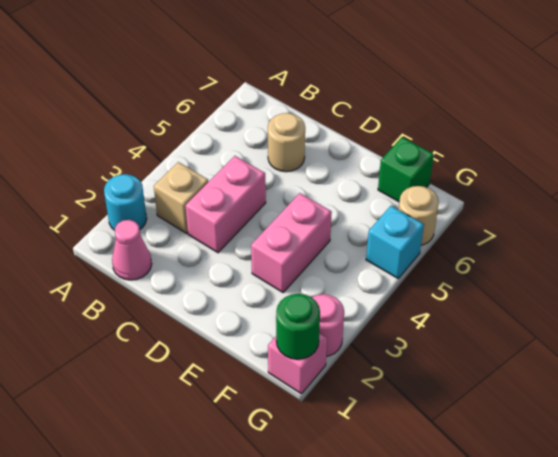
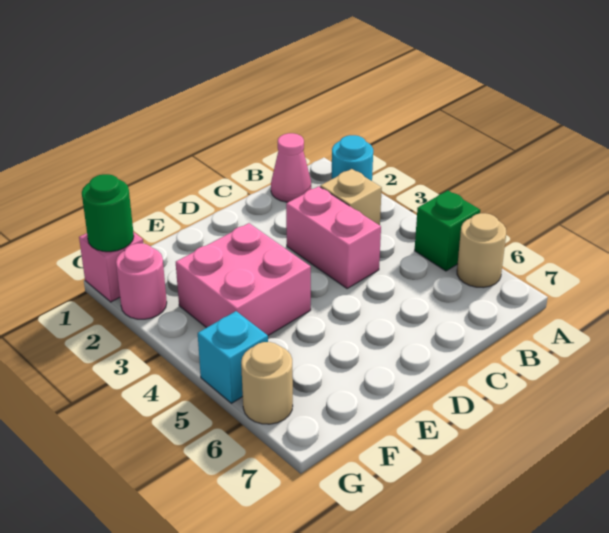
tan 1x1 round brick [268,113,305,172] -> tan 1x1 round brick moved to [457,213,506,288]
pink 1x2 brick [251,193,332,292] -> pink 2x2 brick [176,223,311,335]
green 1x1 brick [378,137,434,202] -> green 1x1 brick moved to [415,191,480,271]

